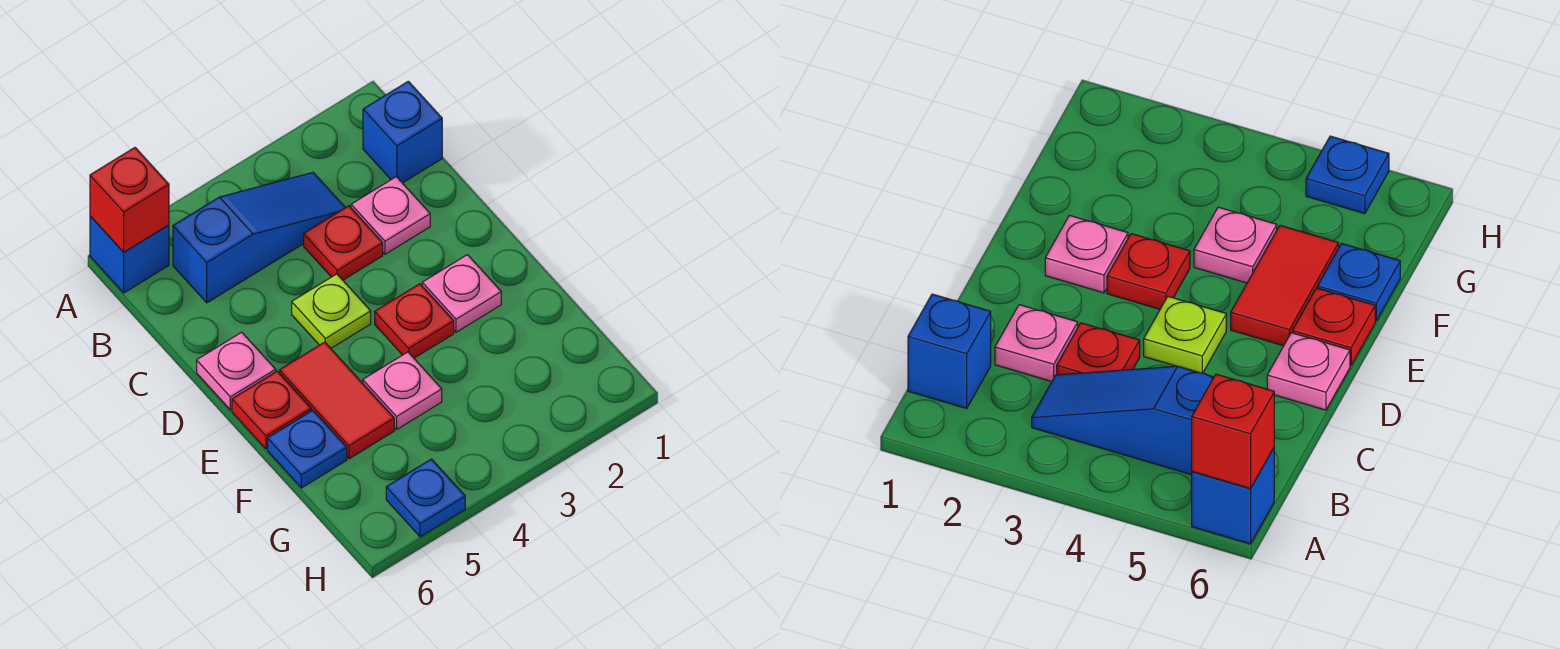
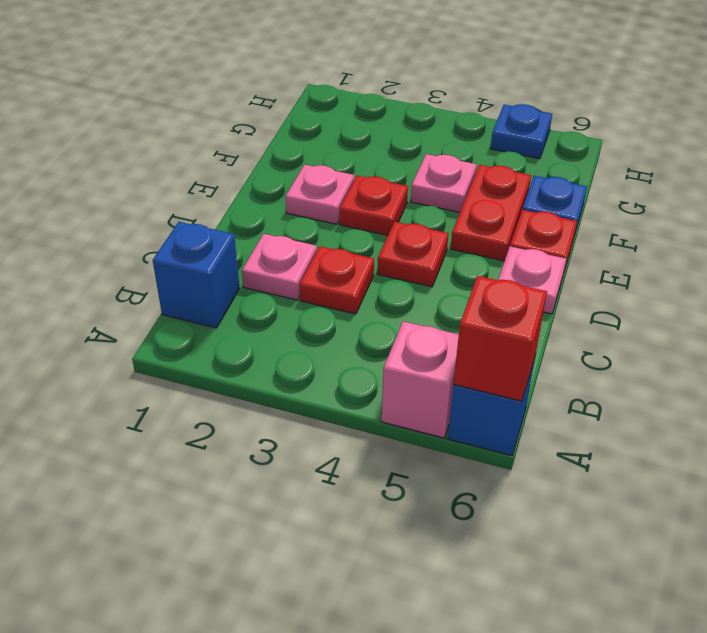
none -> pink 1x1 brick [382,321,459,438]
blue 1x3 slope [173,173,345,303] -> none
lime 1x1 plate [292,274,371,348] -> red 1x1 plate [377,222,449,287]
red 1x2 tile [280,342,394,459] -> red 1x2 plate [451,165,531,261]

